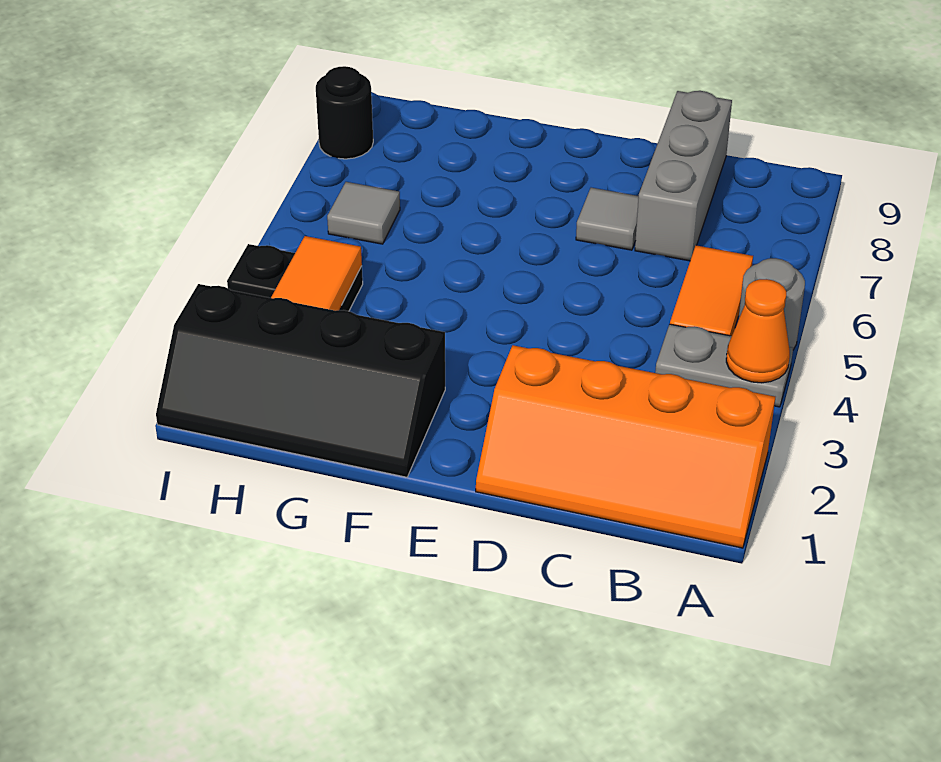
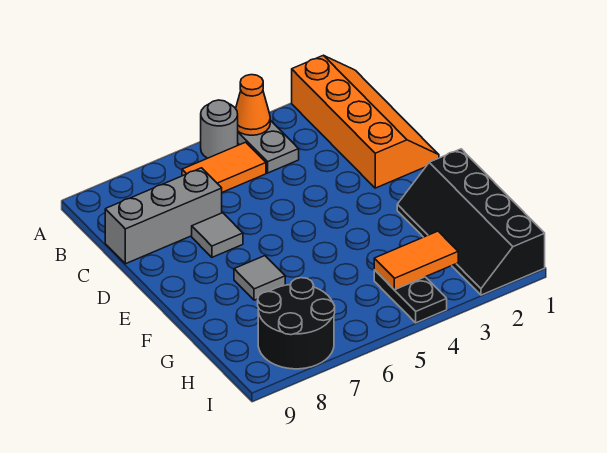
black 2x4 slope [156,284,445,477] -> black 2x4 slope turned to [397,149,545,295]
grey 1x1 tile [327,182,400,244] -> grey 1x1 tile moved to [234,256,285,300]
black 1x1 round brick [316,66,373,159] -> black 2x2 round brick [258,278,335,369]

